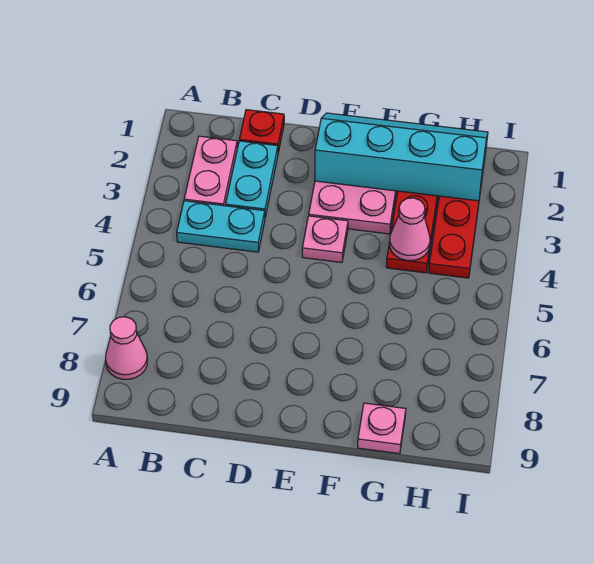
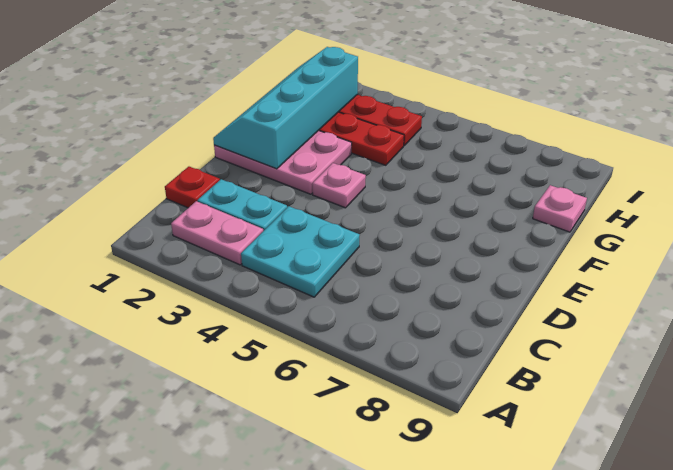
pink 1x1 cone [106,317,148,379] -> none
cyan 1x2 plate [177,201,265,252] -> cyan 2x2 plate [241,206,360,297]
pink 1x1 cone [389,198,430,260] -> none

